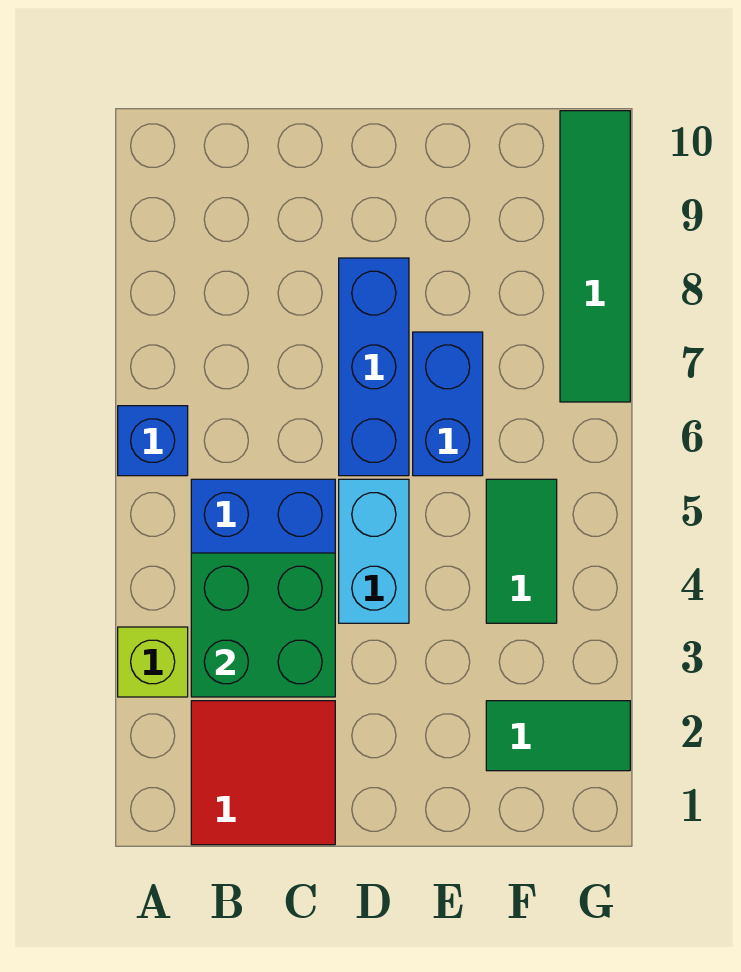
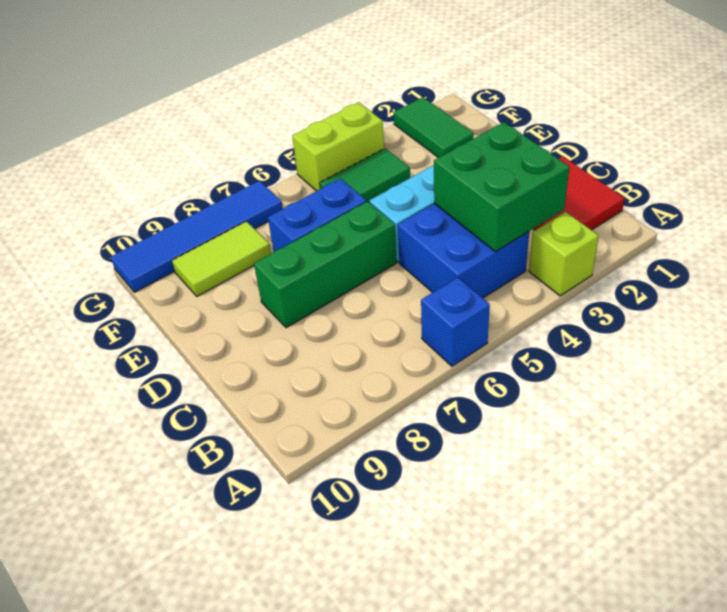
blue 1x3 brick [339,258,409,476] -> green 1x3 brick [254,201,396,328]
none -> lime 1x2 tile [172,221,271,296]
none -> lime 1x2 brick [292,102,384,191]
green 1x4 tile [560,111,630,402] -> blue 1x4 tile [111,181,283,292]

